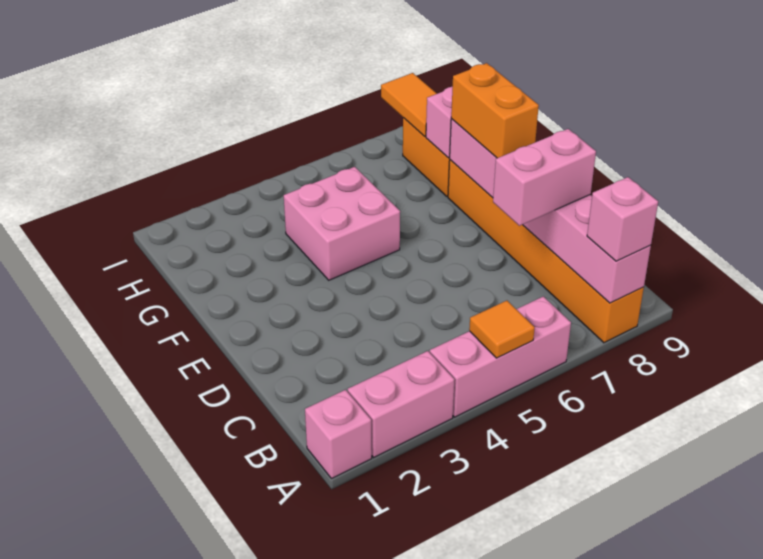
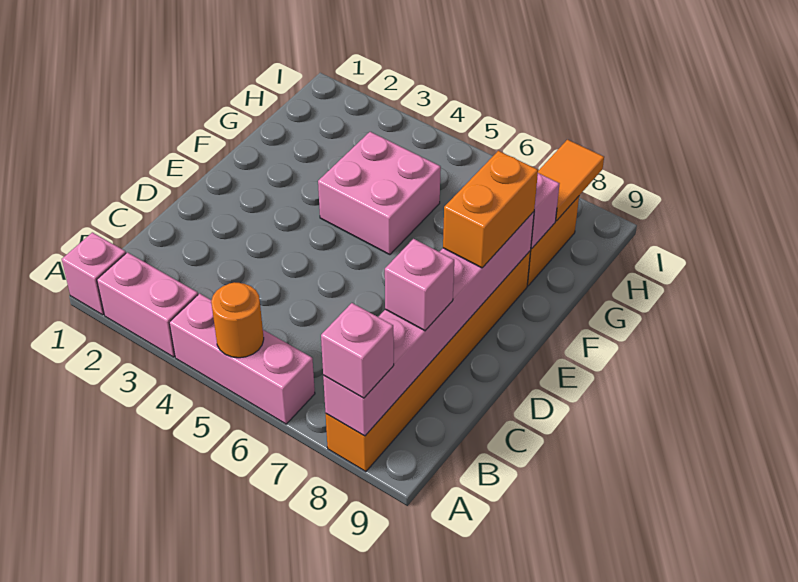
orange 1x1 tile [469,301,535,358] -> orange 1x1 round brick [211,282,264,358]
pink 1x2 brick [493,129,596,226] -> pink 1x1 brick [385,239,454,331]

